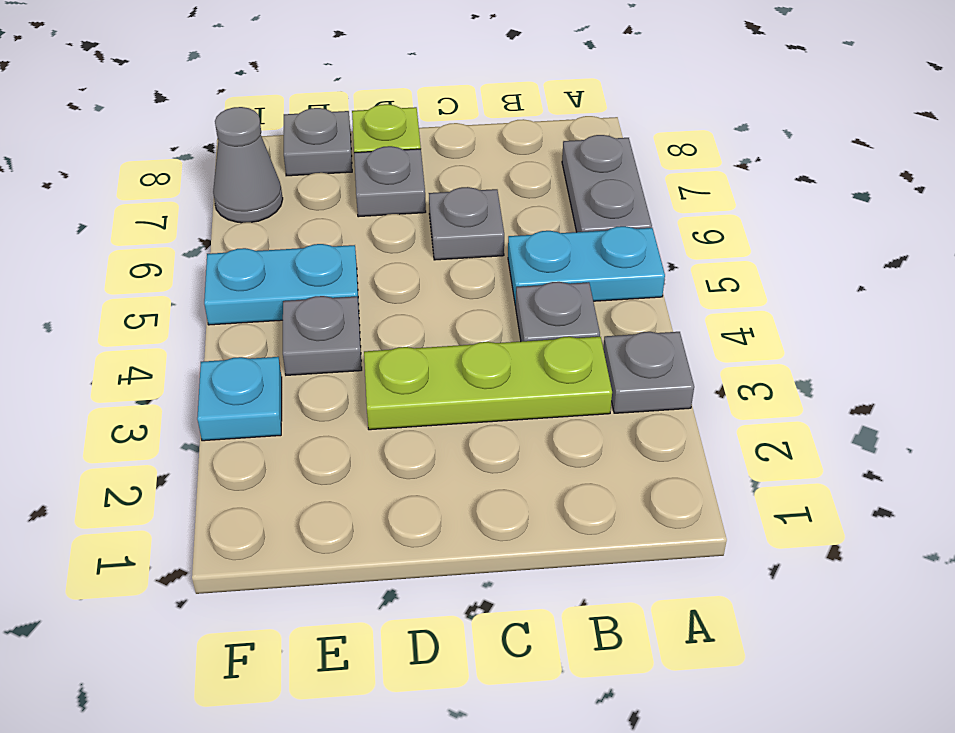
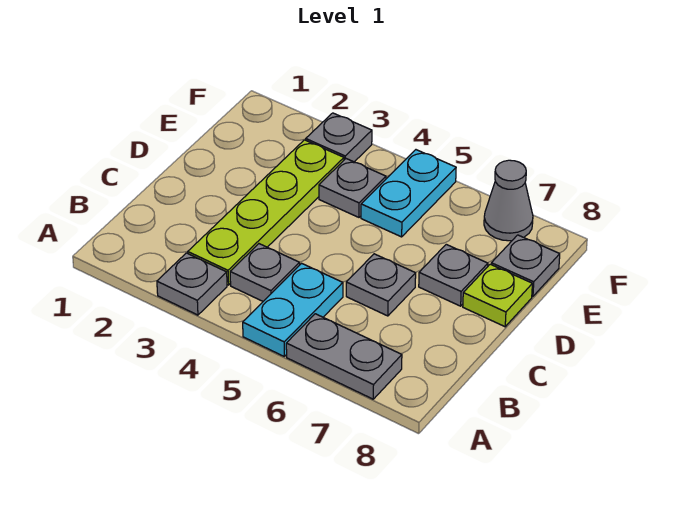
lime 1x3 plate [364,337,612,430] -> lime 1x4 plate [188,140,344,285]
cyan 1x1 plate [197,357,282,441] -> grey 1x1 plate [306,113,372,162]

